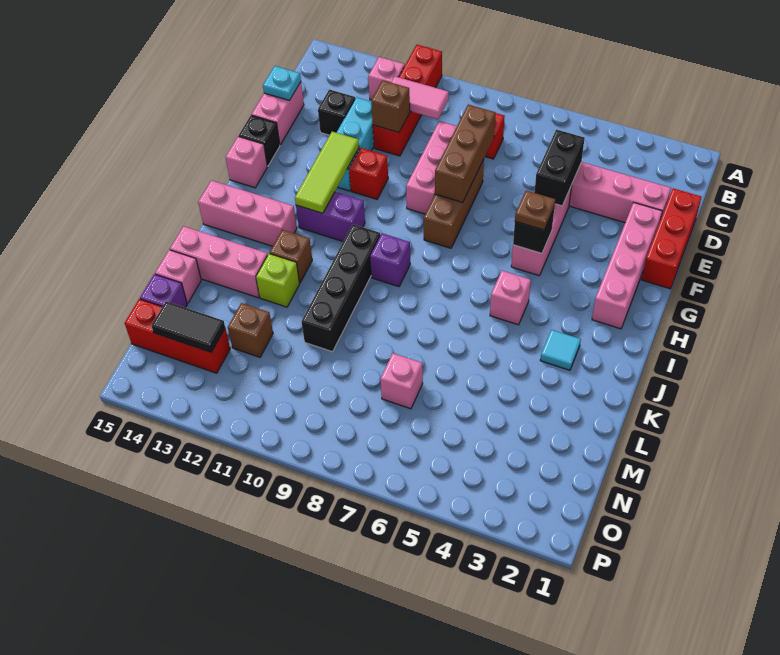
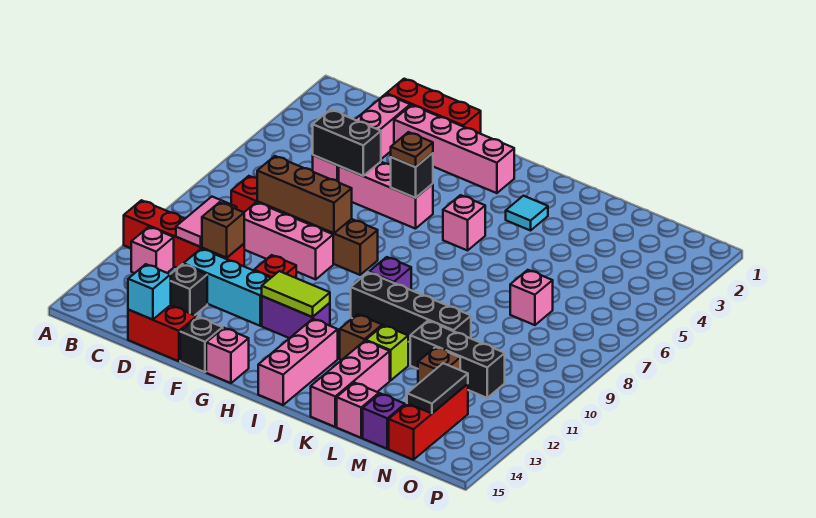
pink 1x2 brick [252,82,304,145] -> red 1x2 brick [128,305,197,361]
cyan 1x1 plate [263,66,301,100] -> cyan 1x1 brick [128,264,171,320]
lime 1x3 tile [295,132,359,213] -> lime 1x2 tile [262,271,330,317]
purple 1x2 brick [296,192,365,241] -> purple 1x2 brick turned to [262,296,330,338]
none -> black 1x3 brick [410,321,505,398]

